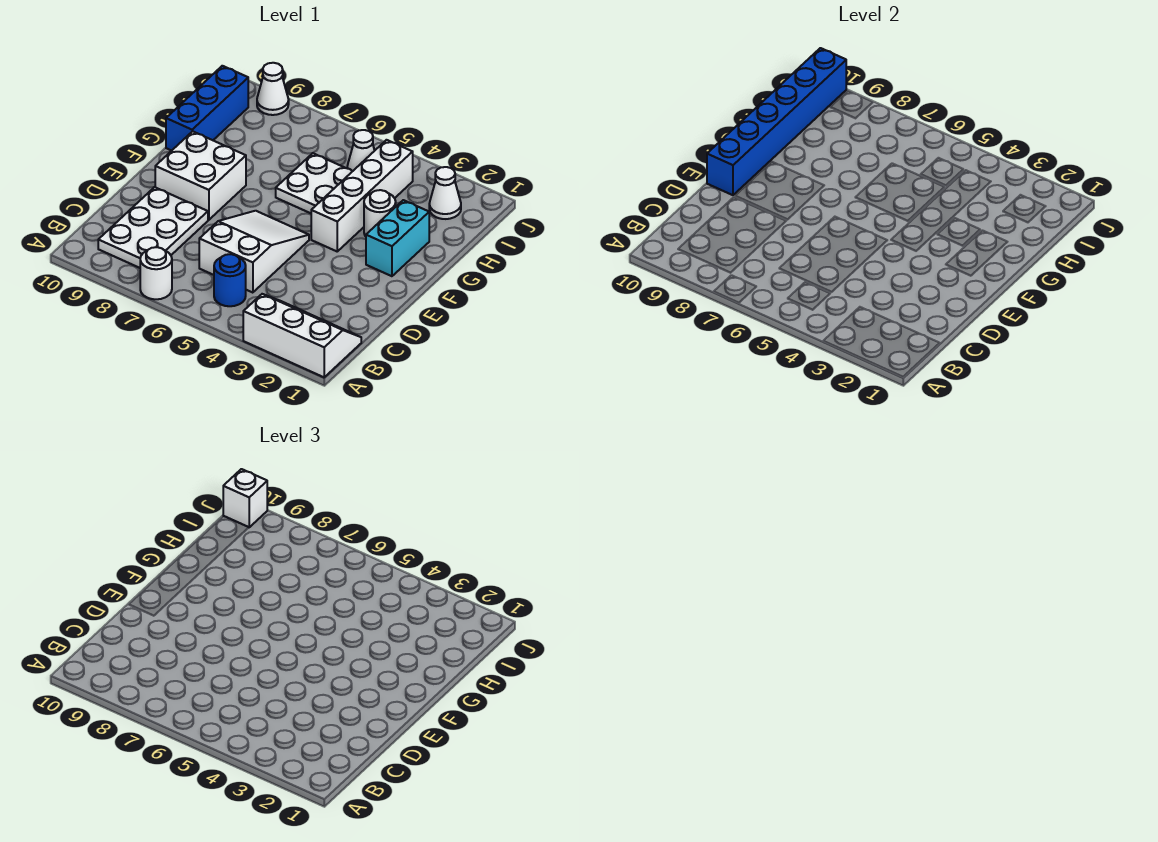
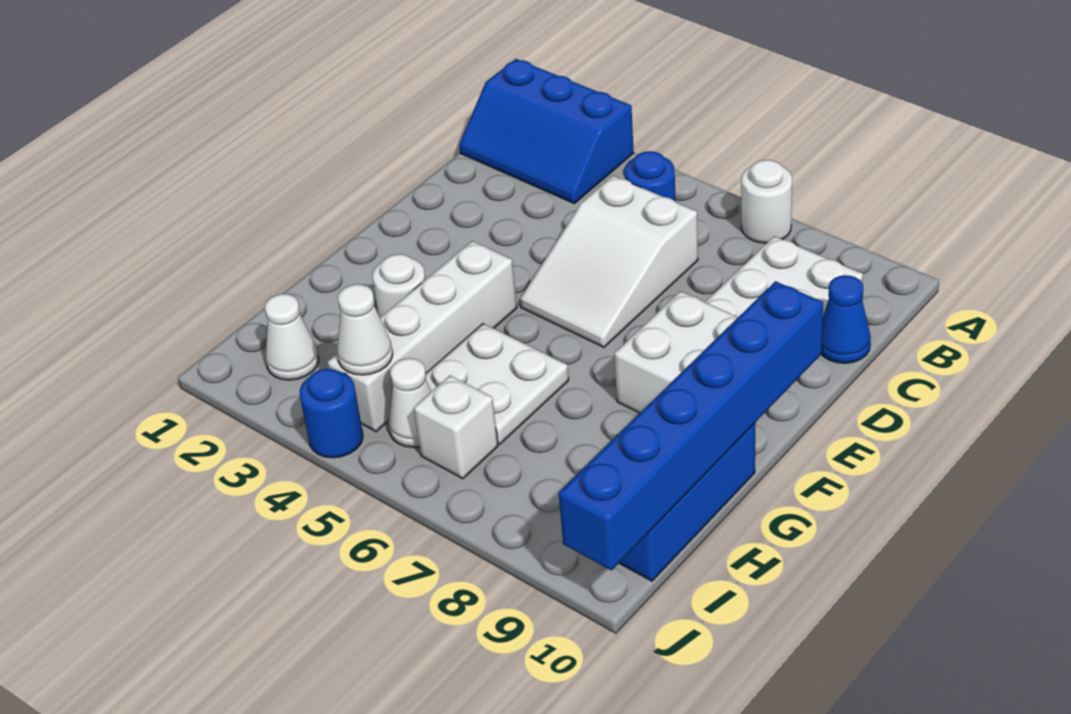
white 2x3 slope [243,294,361,377] -> blue 2x3 slope [459,59,634,204]
none -> blue 1x1 cone [821,275,871,363]
cyan 1x2 brick [366,200,429,276] -> none
none -> blue 1x1 round brick [300,369,363,458]
white 1x1 cone [257,63,289,115] -> white 1x1 cone moved to [337,284,393,375]
white 1x1 brick [223,469,267,527] -> white 1x1 brick moved to [414,375,498,479]

